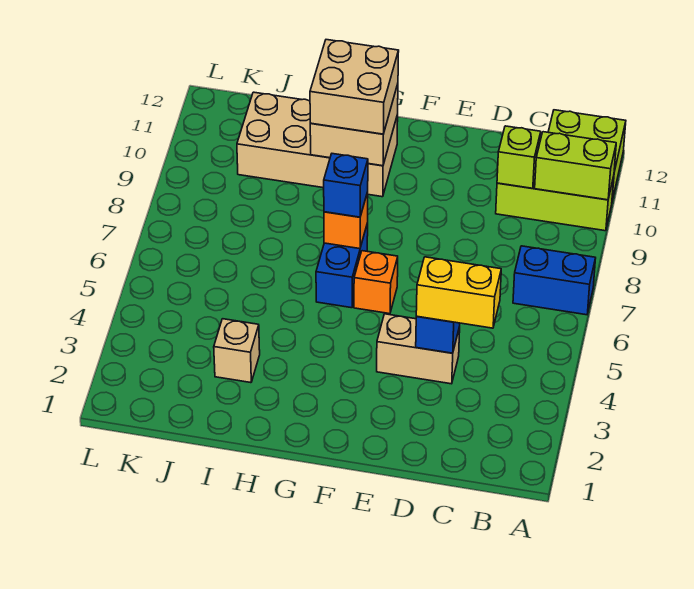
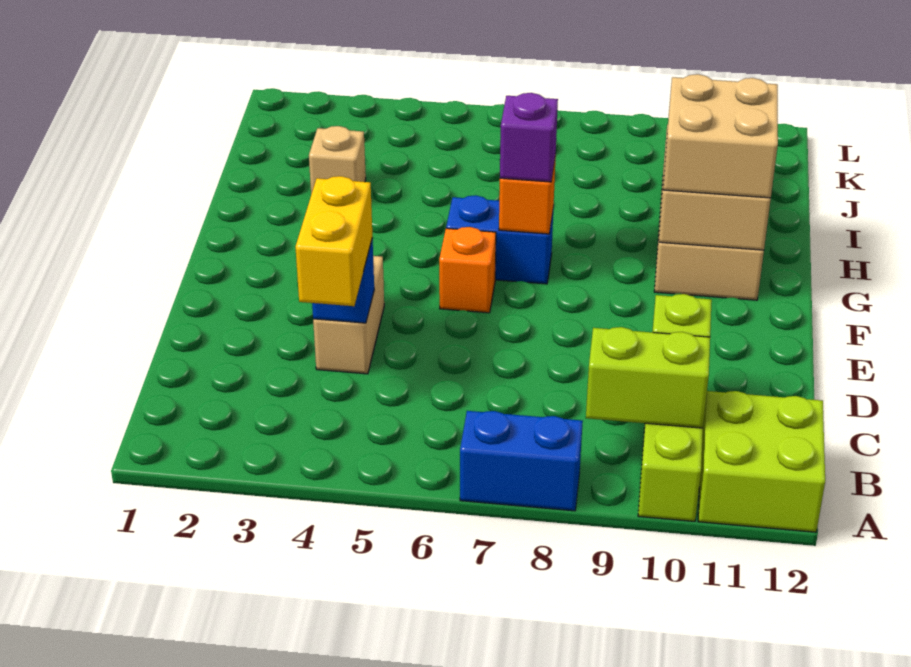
blue 1x2 brick [513,246,596,315] -> blue 1x2 brick turned to [460,411,583,511]
lime 1x2 brick [535,132,616,200] -> lime 1x2 brick turned to [586,327,710,428]
blue 1x1 brick [324,154,368,217] -> purple 1x1 brick [500,93,558,182]

